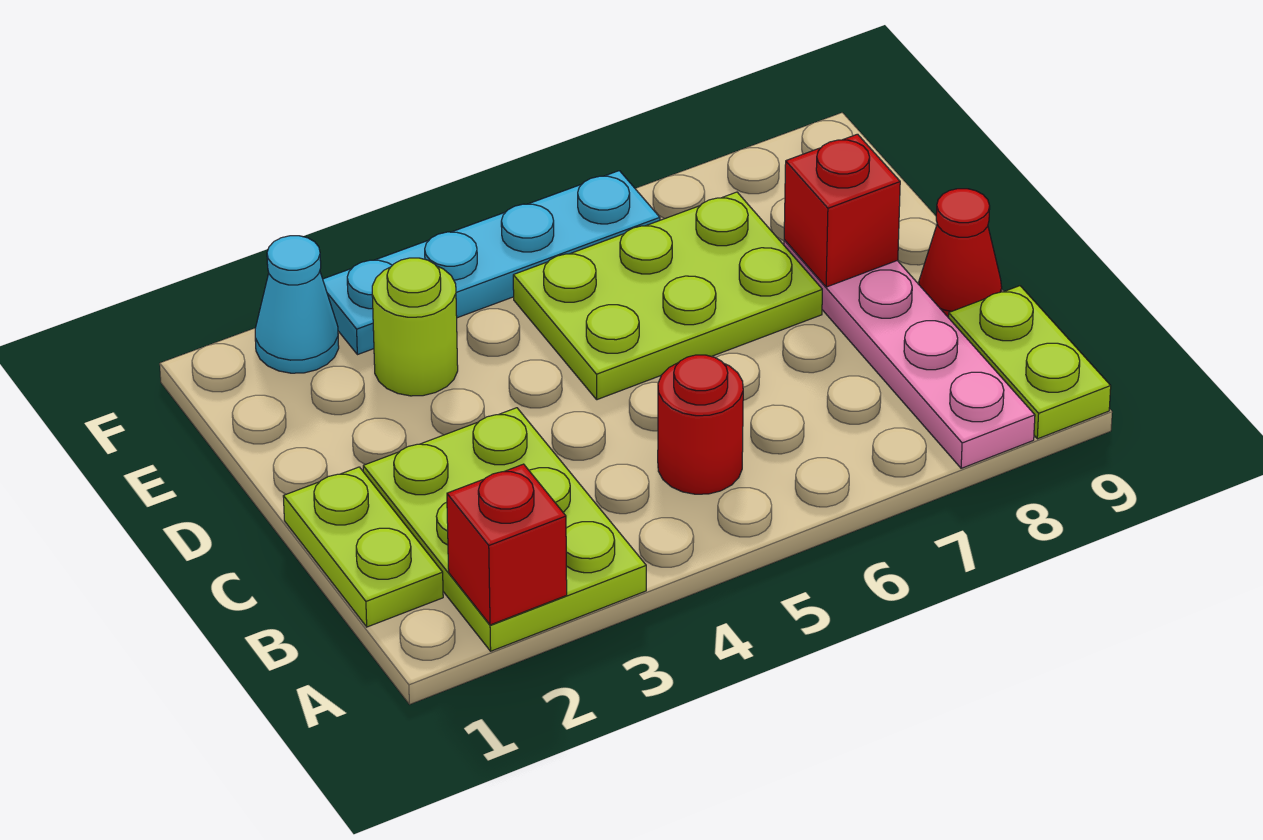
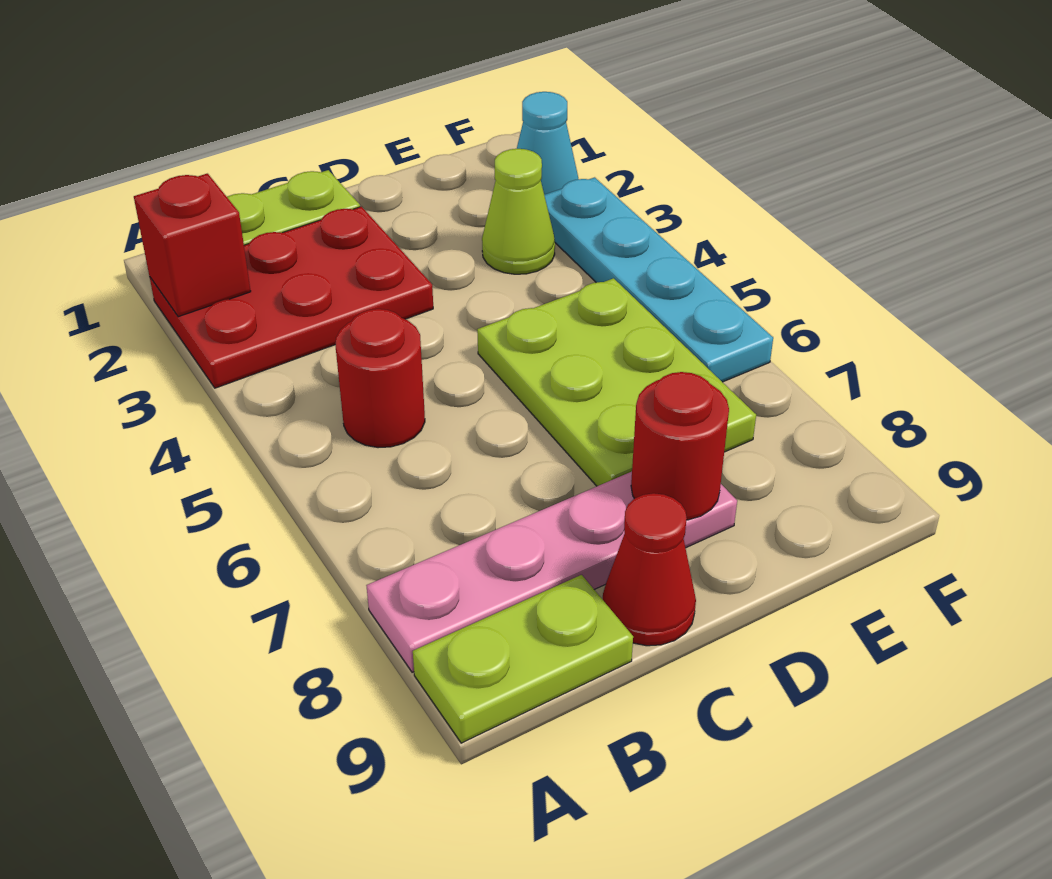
lime 2x3 plate [363,408,646,651] -> red 2x3 plate [150,206,433,388]
red 1x1 brick [784,134,900,287] -> red 1x1 round brick [631,372,729,520]
lime 1x1 round brick [372,258,458,396] -> lime 1x1 cone [482,149,555,274]

